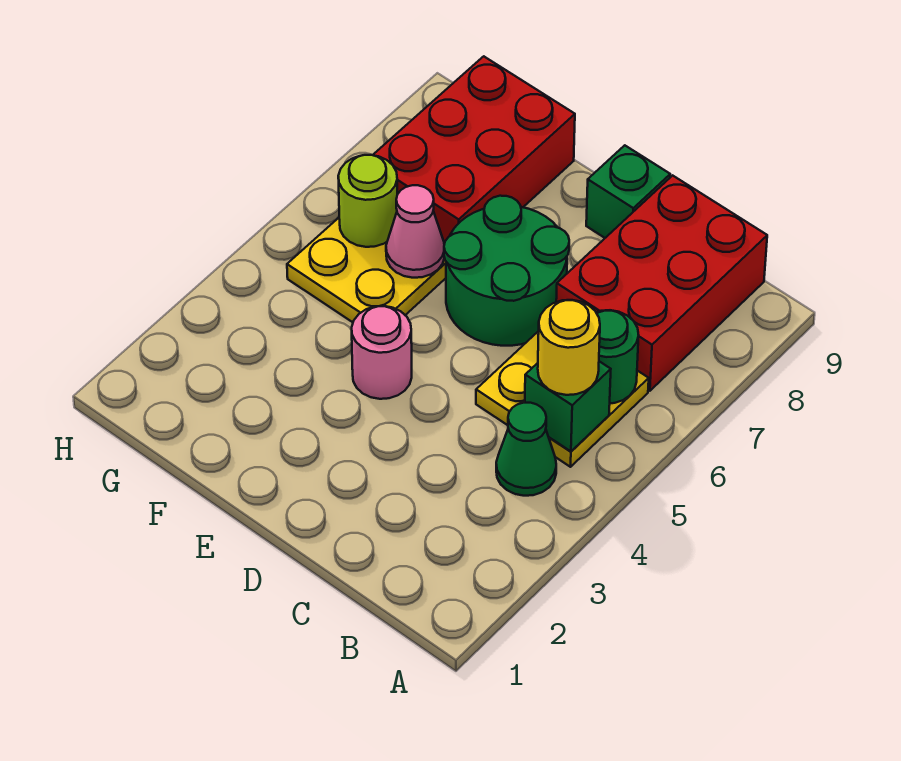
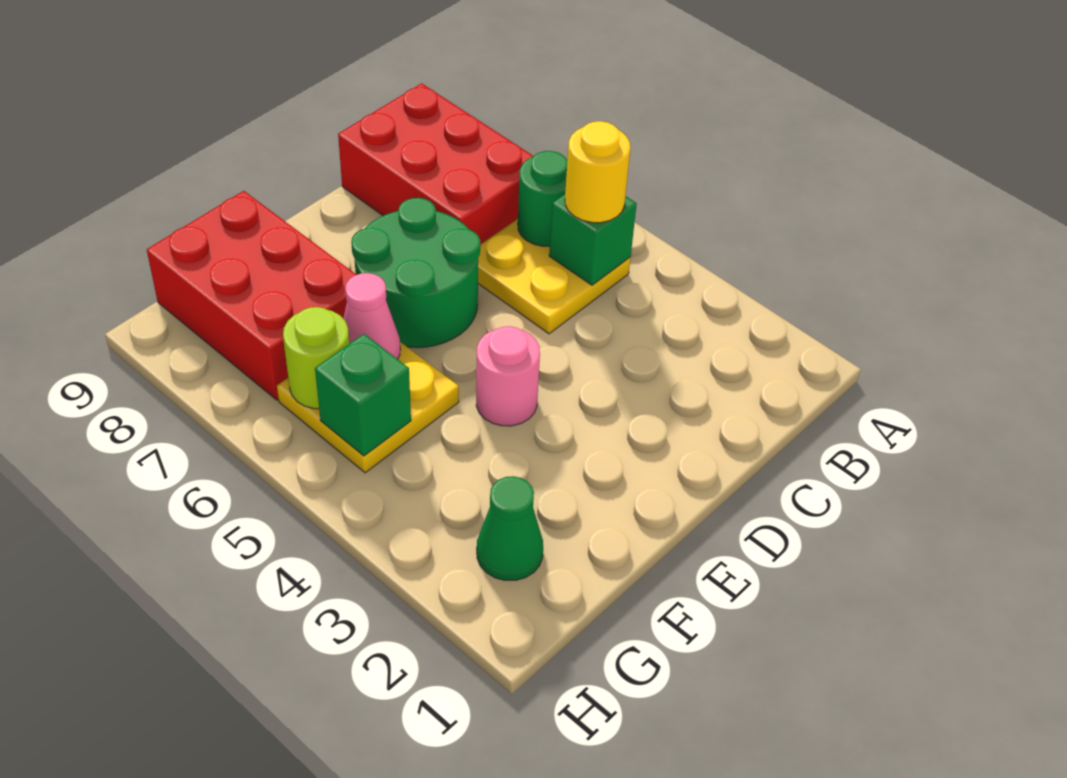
green 1x1 cone [496,403,556,496] -> green 1x1 cone moved to [477,476,543,580]
green 1x1 brick [586,145,670,238] -> green 1x1 brick moved to [315,334,411,456]

